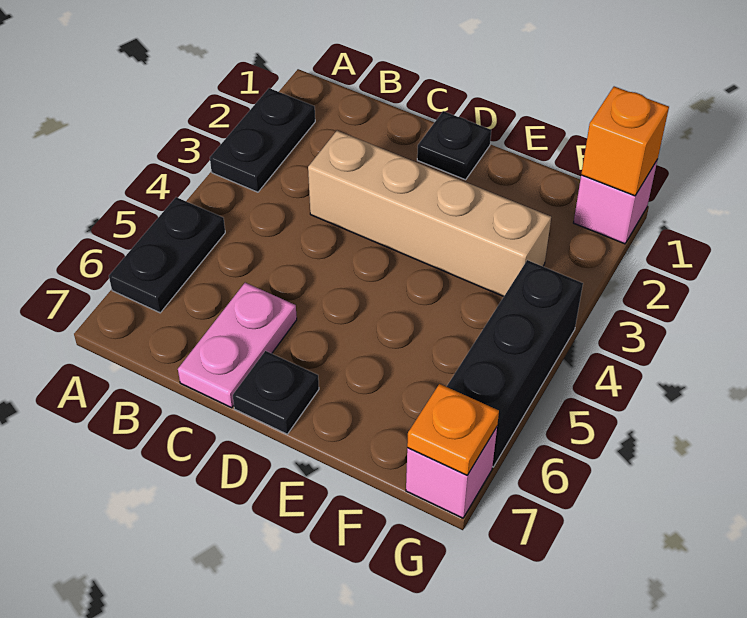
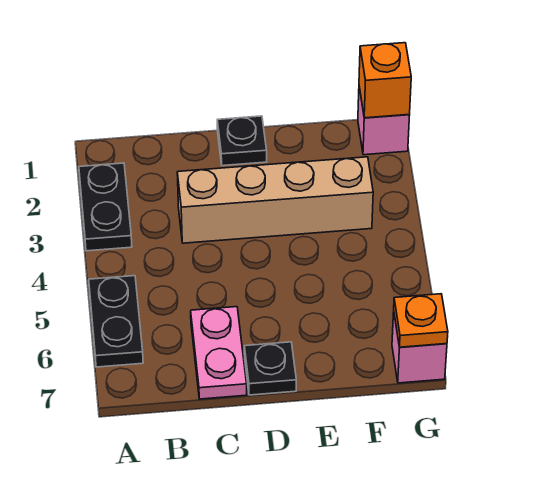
black 1x3 brick [447,260,583,467] -> none

